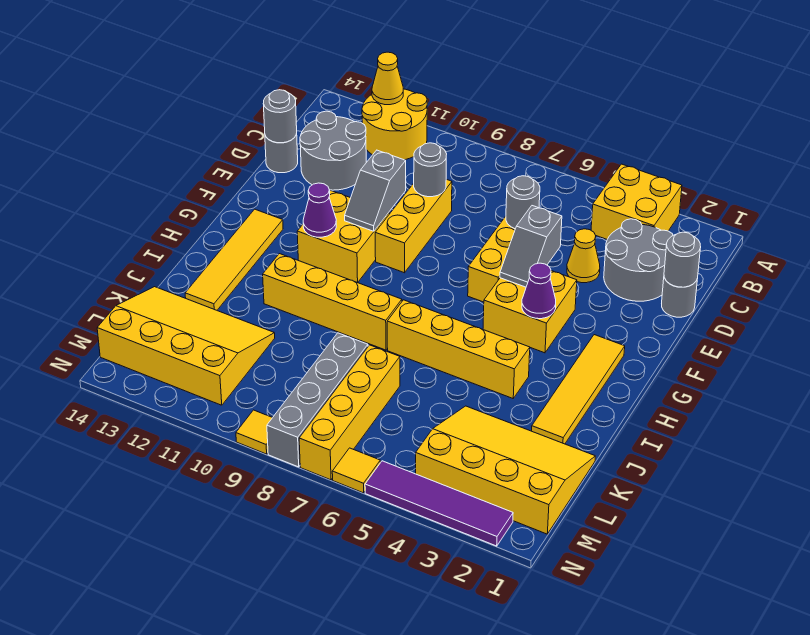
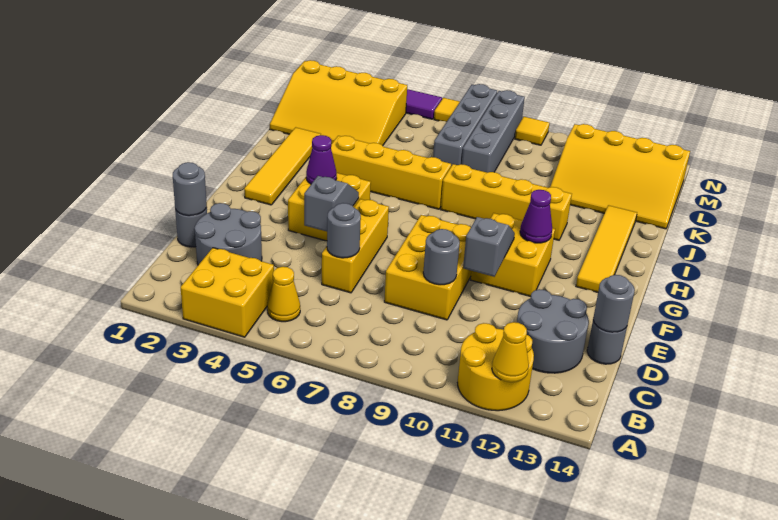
yellow 1x1 cone [567,229,600,283] -> yellow 1x1 cone moved to [267,267,300,322]
yellow 1x3 brick [375,179,452,273] -> yellow 2x3 brick [384,215,471,320]
yellow 1x4 brick [299,345,400,480] -> grey 1x4 brick [433,84,497,166]

